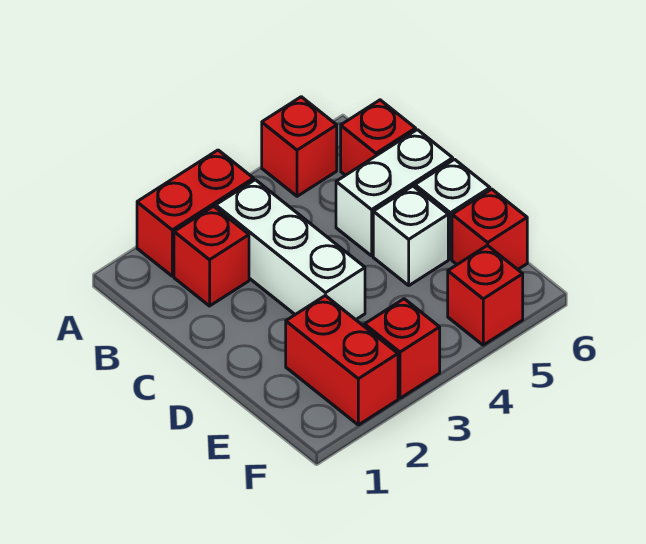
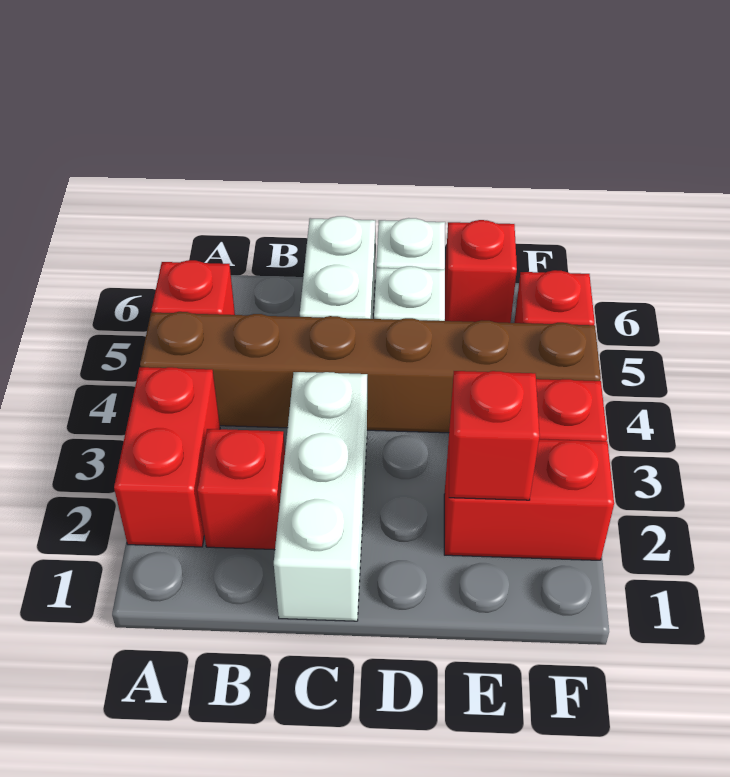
none -> brown 1x6 brick [140,312,601,433]
white 1x3 brick [216,180,365,320] -> white 1x3 brick turned to [274,372,367,621]
red 1x1 brick [341,100,416,175] -> red 1x1 brick moved to [449,371,540,500]

